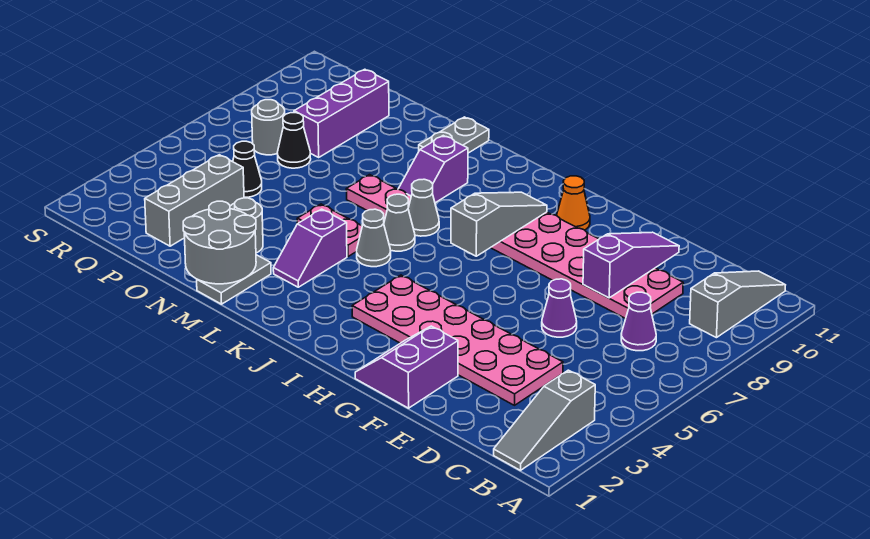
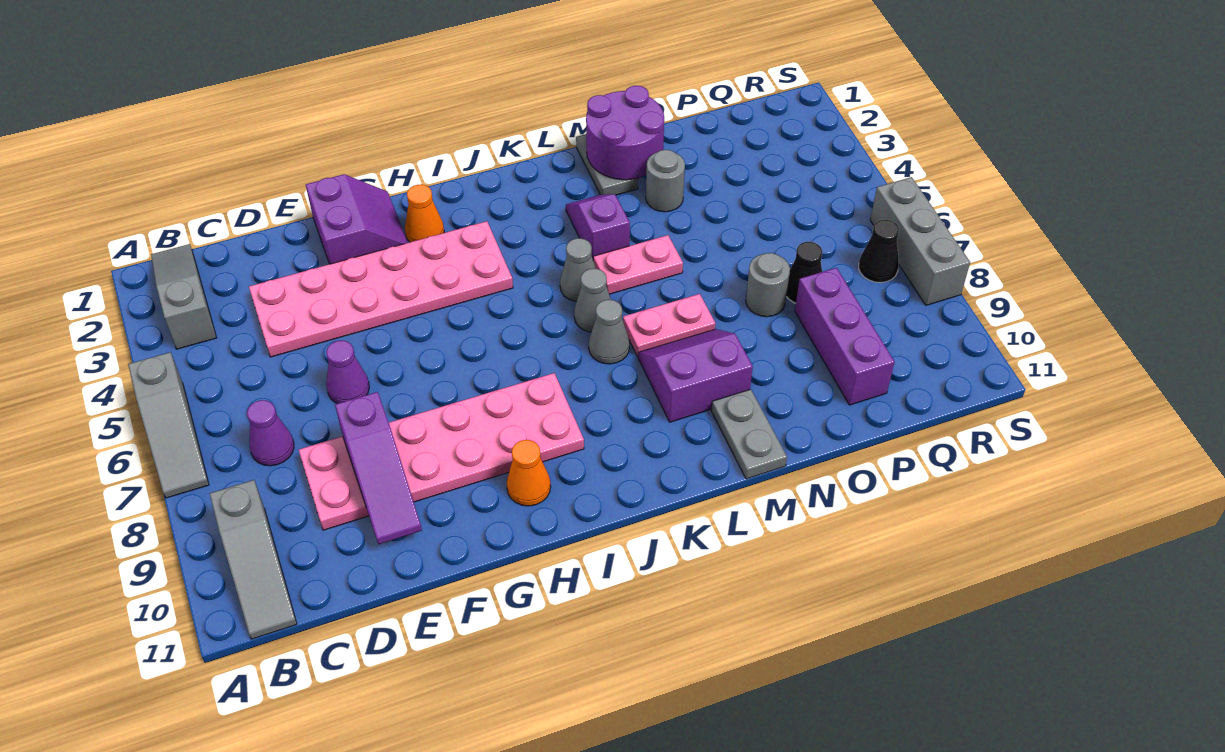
none -> orange 1x1 cone [405,185,444,242]
grey 1x3 slope [451,192,547,256] -> grey 1x3 slope moved to [128,352,209,498]
purple 1x2 slope [399,136,468,203] -> purple 2x2 slope [638,329,753,422]
grey 2x2 round brick [183,201,256,284] -> purple 2x2 round brick [586,86,664,180]
grey 1x3 brick [145,155,244,246] -> grey 1x3 brick moved to [870,177,970,305]
black 1x1 cone [233,141,262,197] -> black 1x1 cone moved to [859,220,899,283]
grey 1x1 round brick [252,100,285,155] -> grey 1x1 round brick moved to [746,253,790,317]

